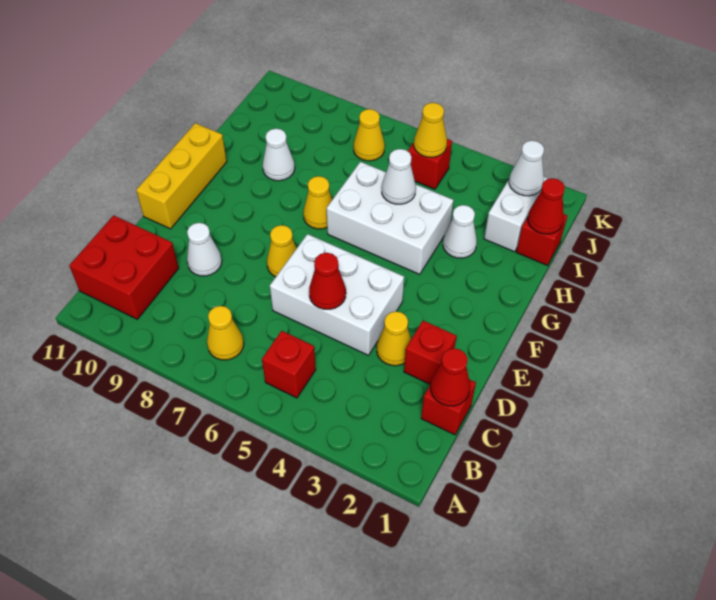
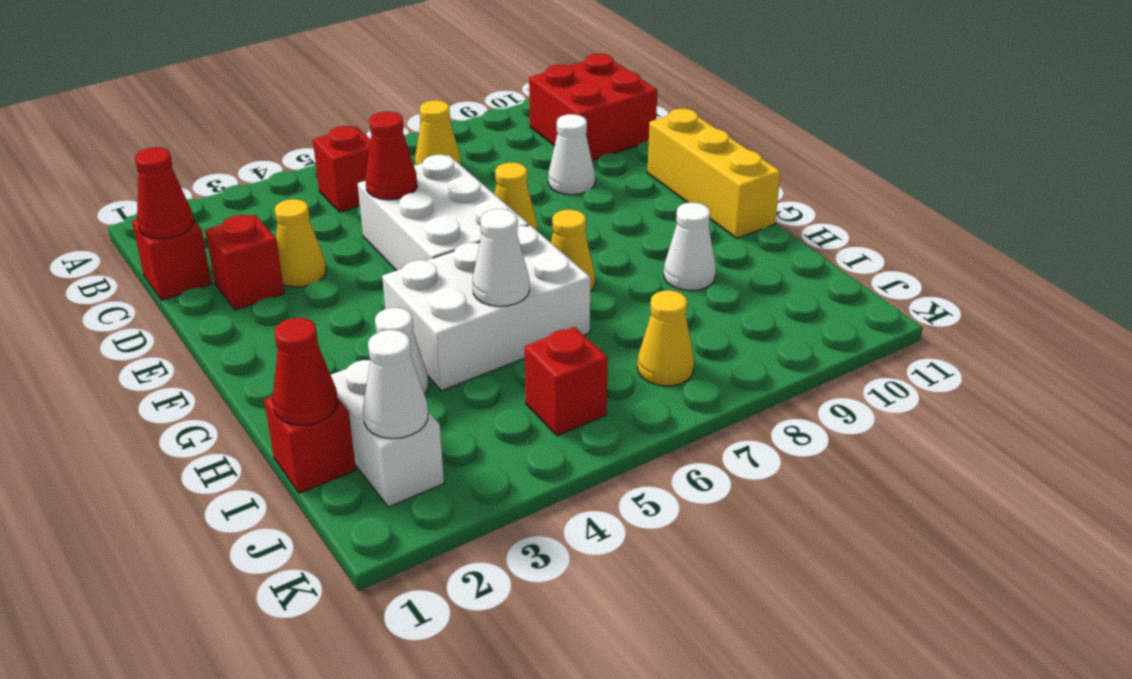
white 2x3 brick [270,234,404,355] -> white 2x3 brick turned to [358,155,529,271]
yellow 1x1 cone [414,103,447,157] -> none

